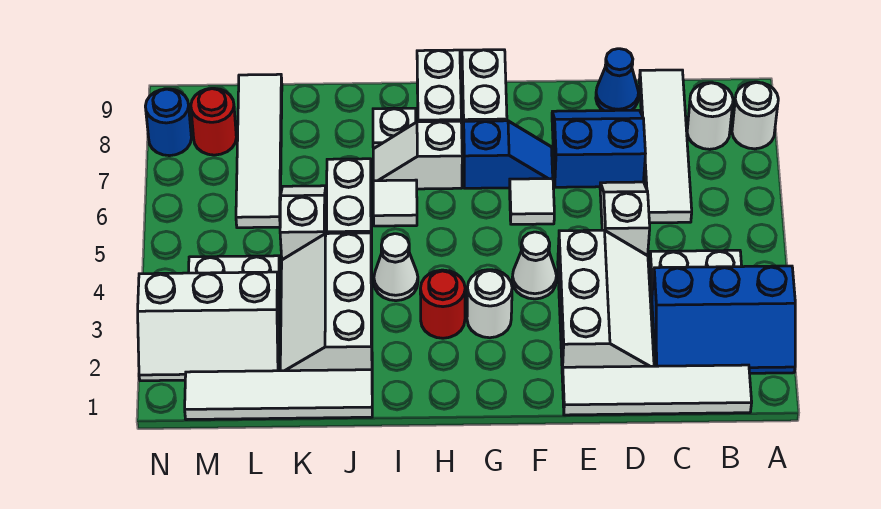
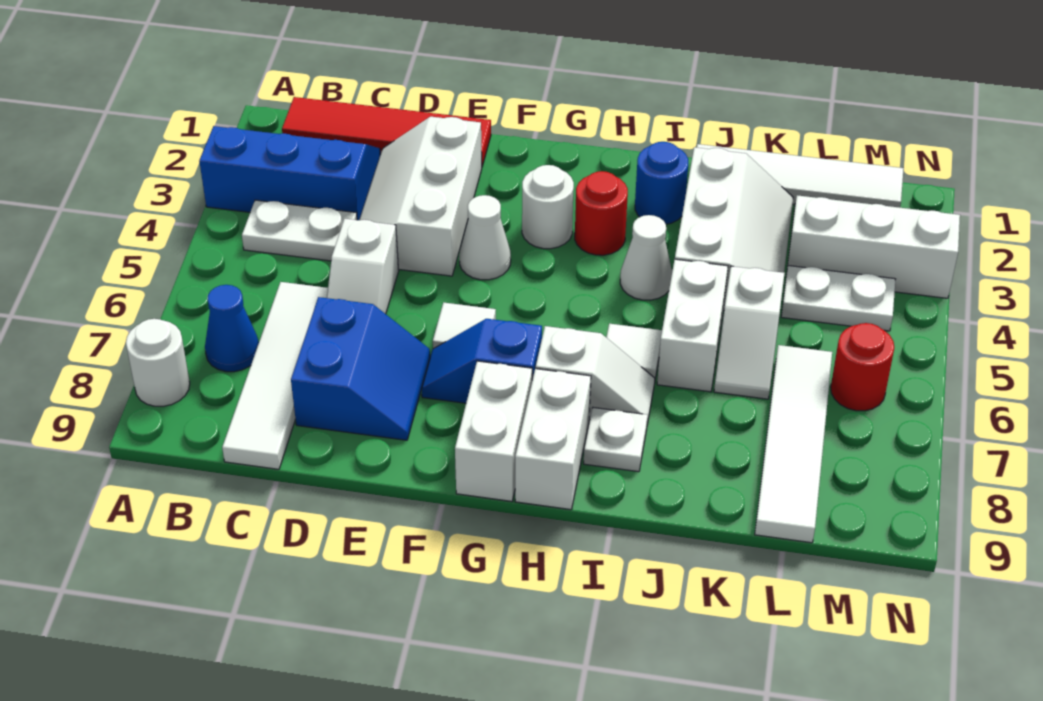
white 1x4 tile [562,365,752,415] -> red 1x4 tile [282,97,491,166]
white 1x1 round brick [687,83,733,149] -> none
blue 2x2 slope [552,110,645,187] -> blue 2x2 slope turned to [291,297,430,440]
blue 1x1 cone [596,49,639,111] -> blue 1x1 cone moved to [205,285,259,372]
red 1x1 round brick [191,88,236,155] -> red 1x1 round brick moved to [831,323,894,411]
blue 1x1 round brick [145,89,191,156] -> blue 1x1 round brick moved to [635,142,688,224]

